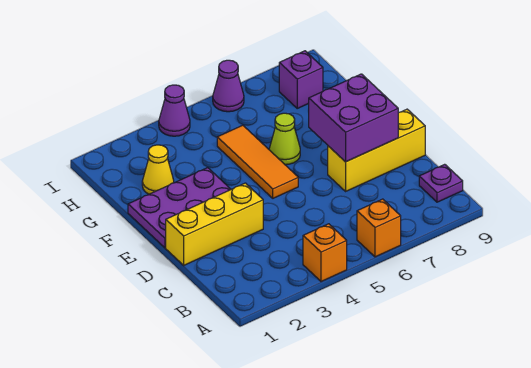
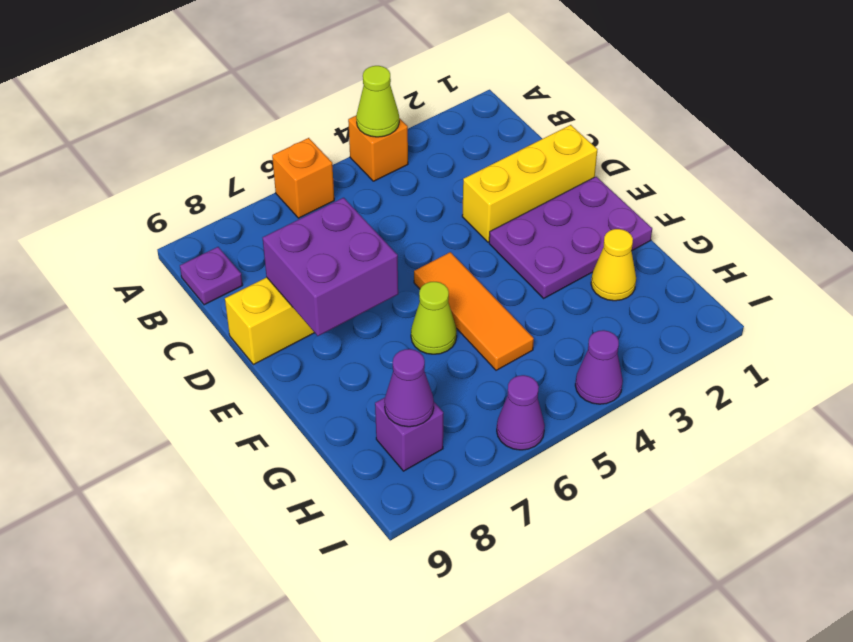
none -> lime 1x1 cone [356,66,399,137]
none -> purple 1x1 cone [384,349,434,427]

